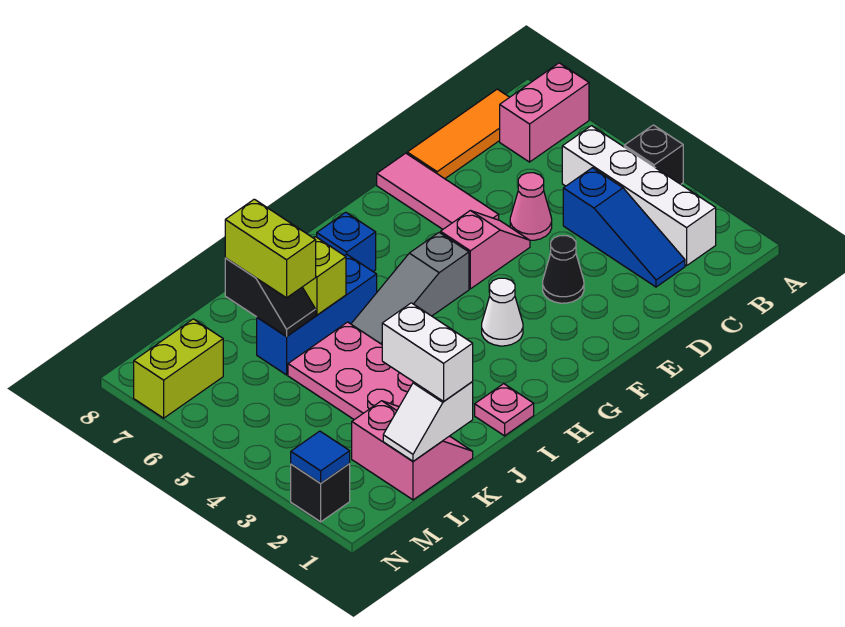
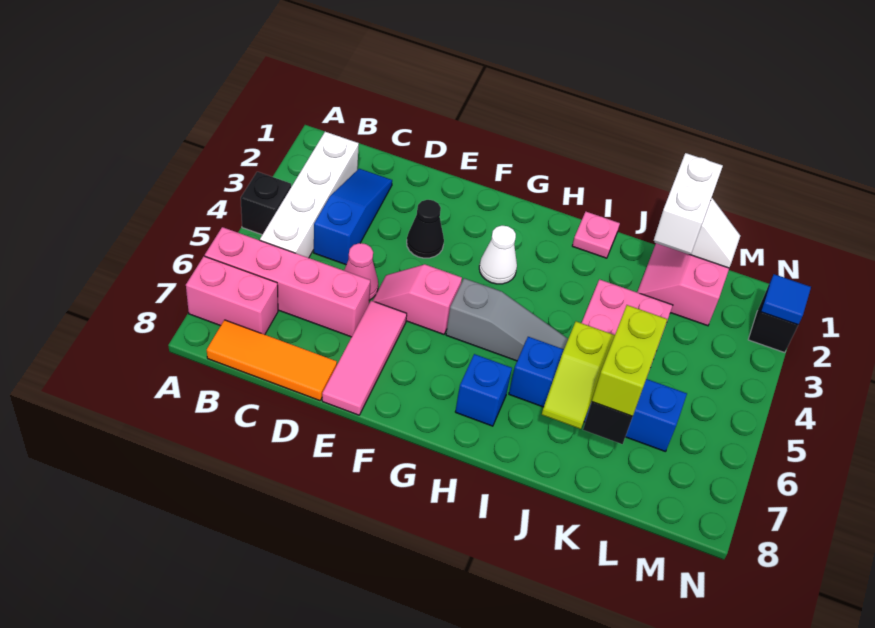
none -> pink 1x4 brick [205,227,370,337]
blue 1x3 brick [257,254,377,375] -> blue 1x4 brick [509,337,687,452]
lime 1x2 brick [134,319,223,418] -> none

